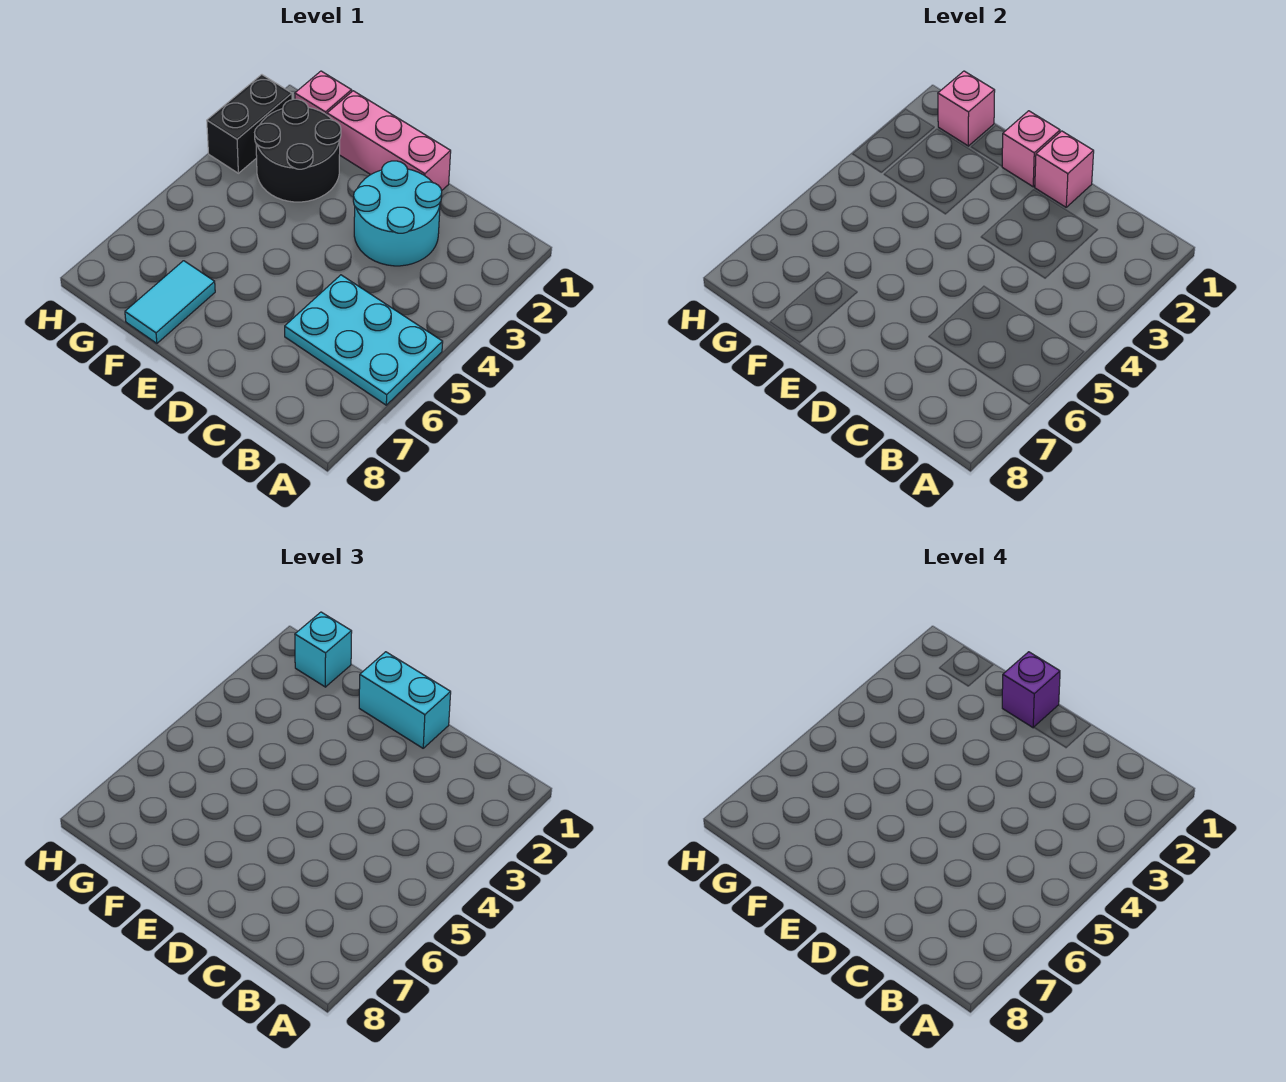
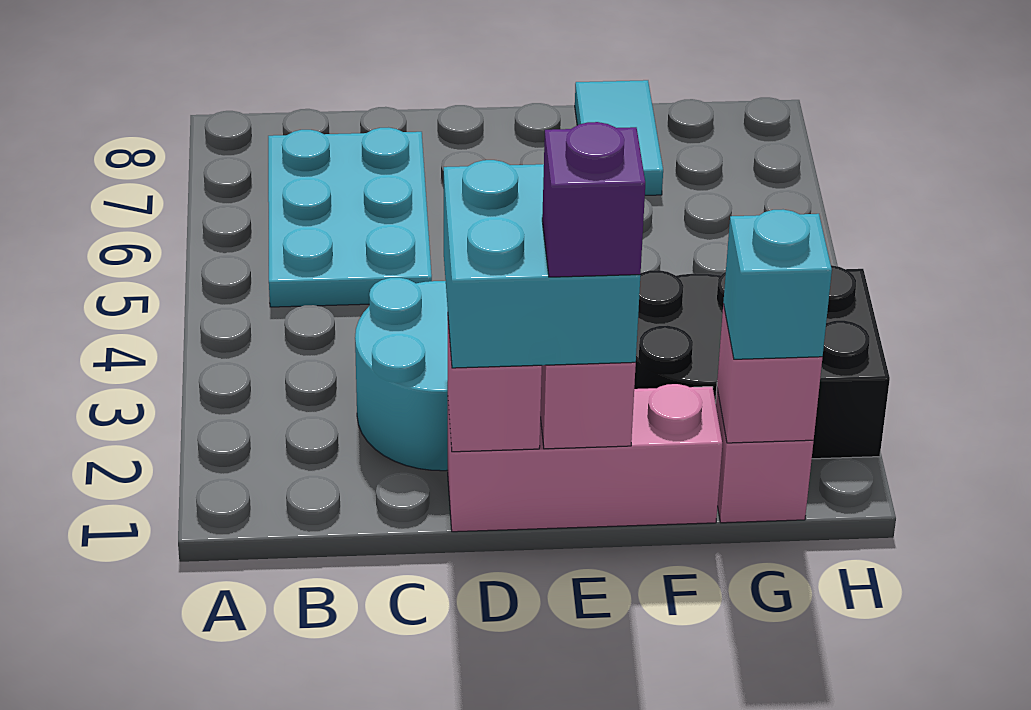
cyan 2x3 plate [285,275,443,405] -> cyan 2x3 plate turned to [268,128,432,307]
cyan 1x2 brick [359,652,451,748] -> cyan 2x2 brick [444,160,640,368]

